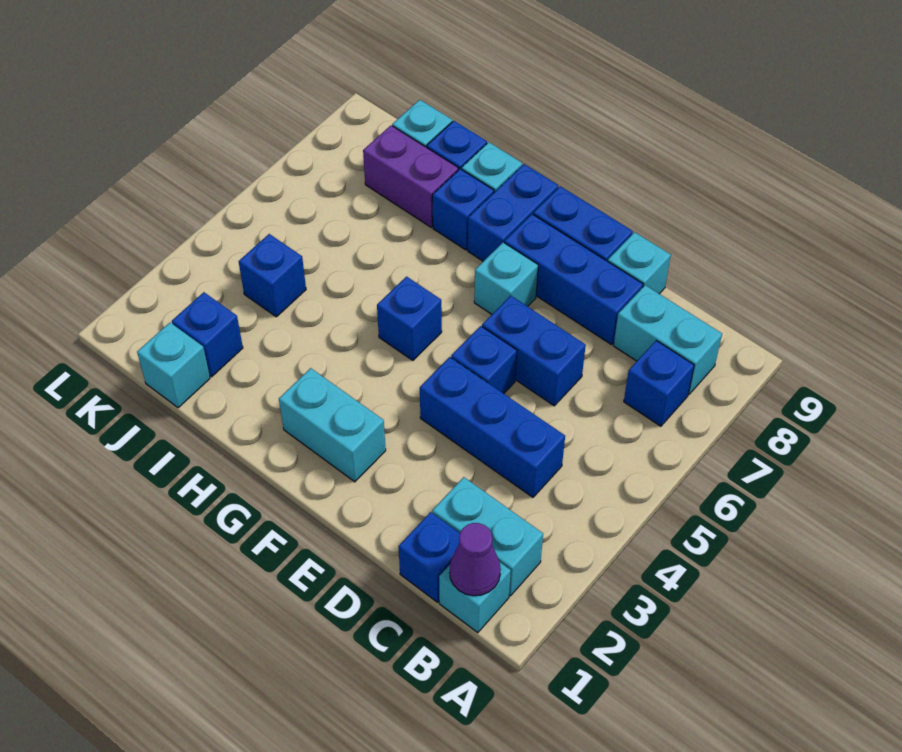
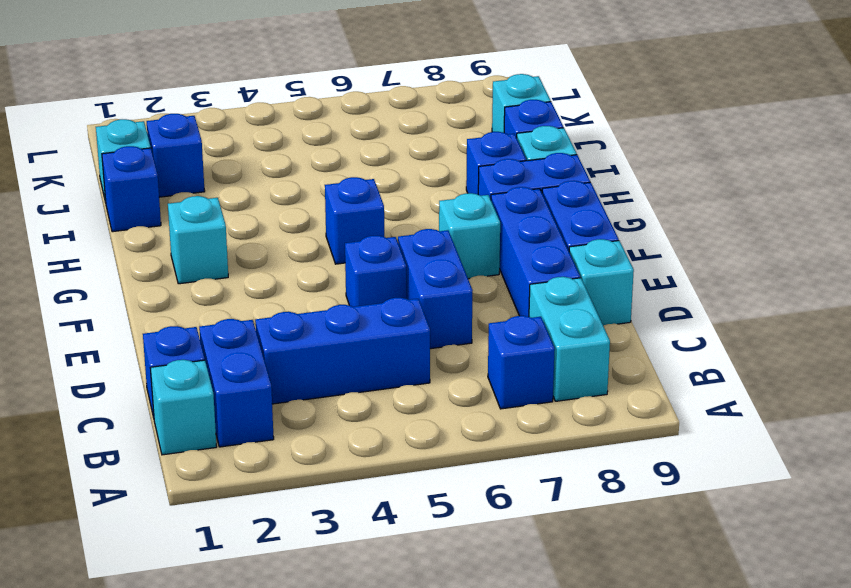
purple 1x1 cone [450,523,501,596] -> none
cyan 1x2 brick [432,477,543,596] -> blue 1x2 brick [199,319,274,447]
blue 1x3 brick [420,357,565,497] -> blue 1x3 brick turned to [255,298,430,404]
cyan 1x2 brick [279,368,386,482] -> cyan 1x1 brick [168,196,228,284]
purple 1x2 brick [363,125,458,227] -> none
blue 1x1 brick [239,234,306,317] -> blue 1x1 brick moved to [102,146,161,232]

